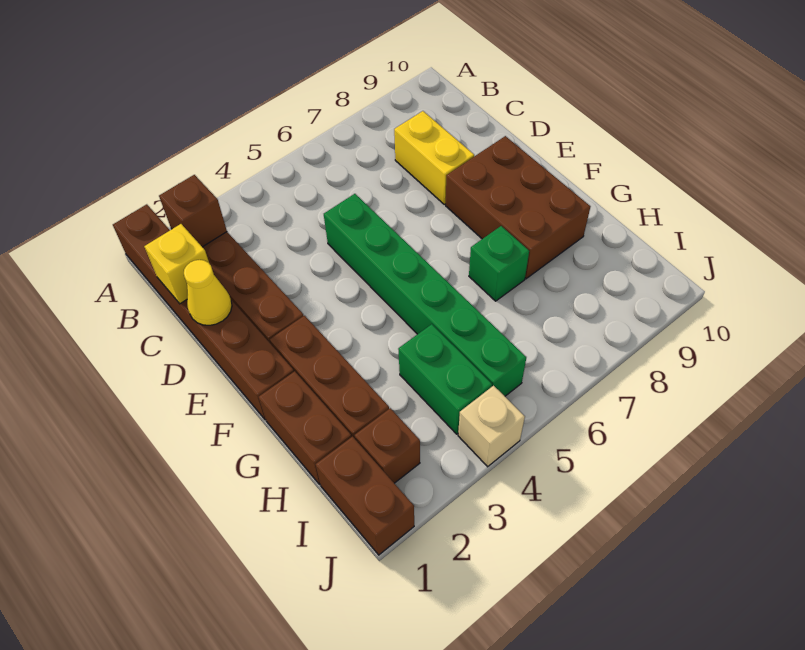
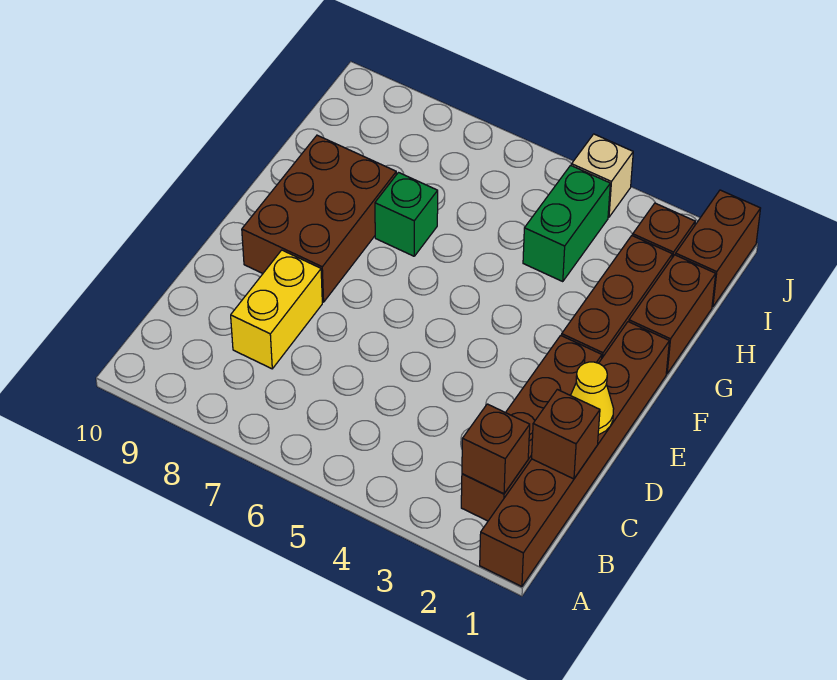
yellow 1x1 brick [144,224,209,304] -> brown 1x1 brick [532,389,600,479]
green 1x6 brick [324,194,526,396] -> none

